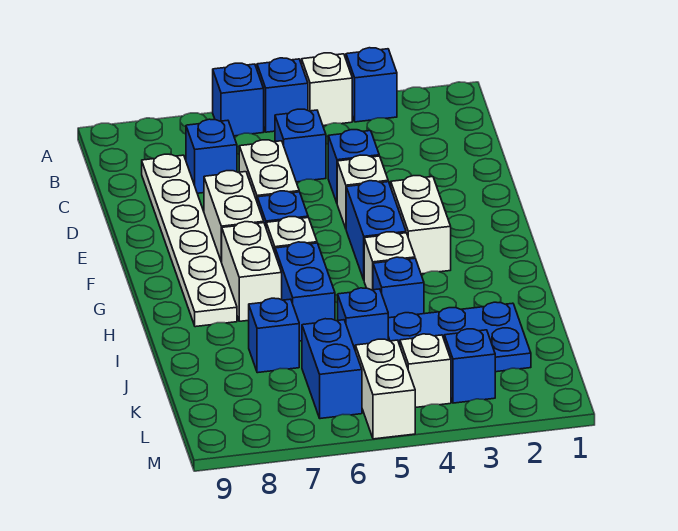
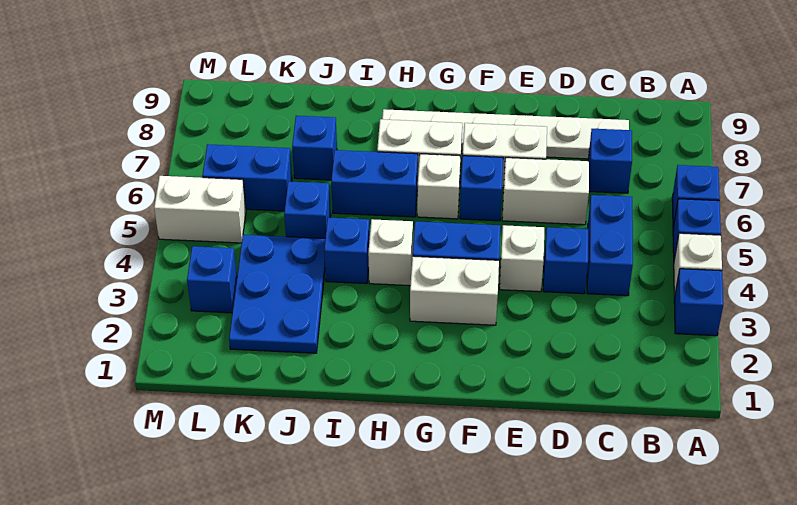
blue 1x1 brick [275,109,326,182] -> blue 1x2 brick [587,195,633,296]
white 1x1 brick [400,334,451,408] -> none

